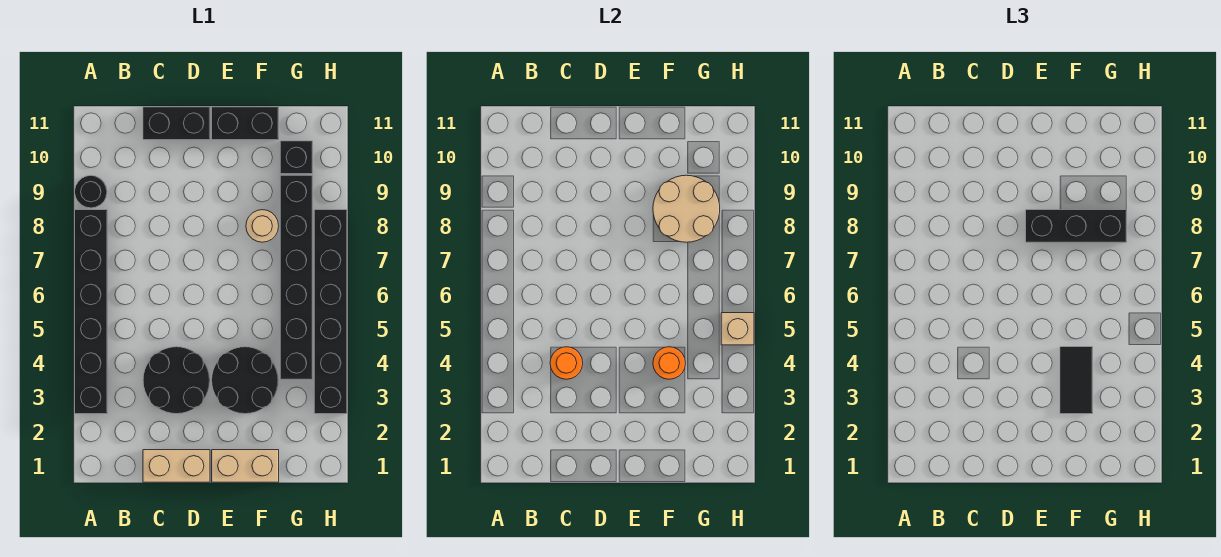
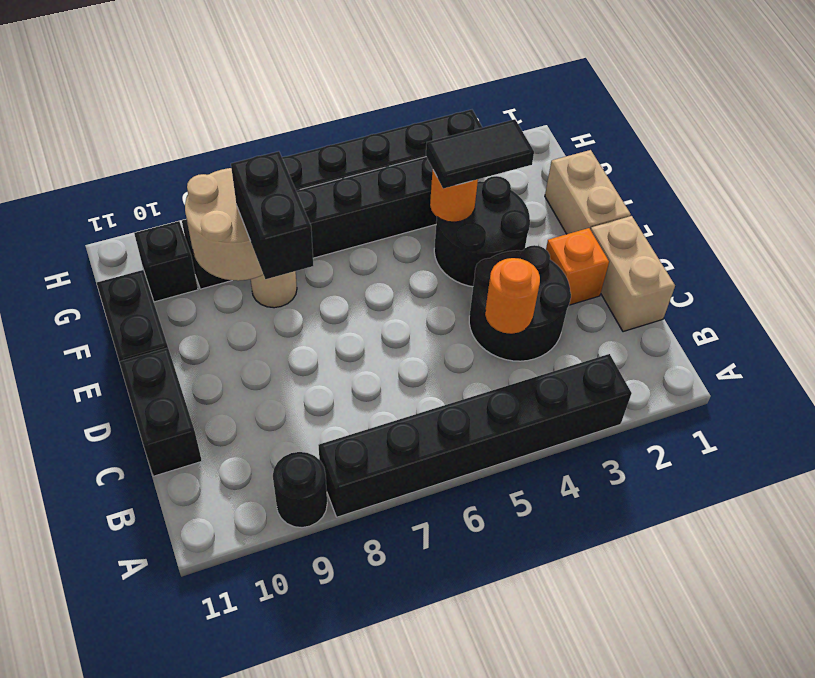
none -> orange 1x1 brick [546,228,609,305]
black 1x3 brick [1026,210,1127,242] -> black 1x2 brick [231,151,313,279]
tan 1x1 brick [721,313,754,345] -> none

